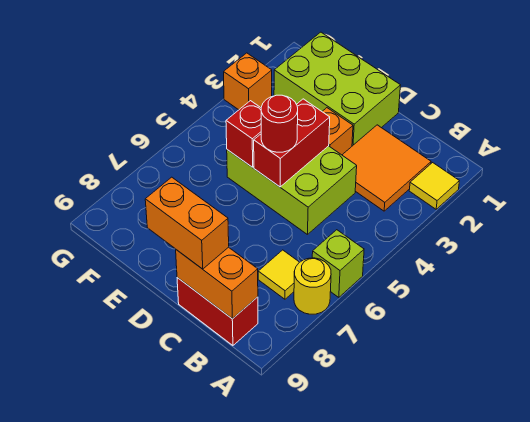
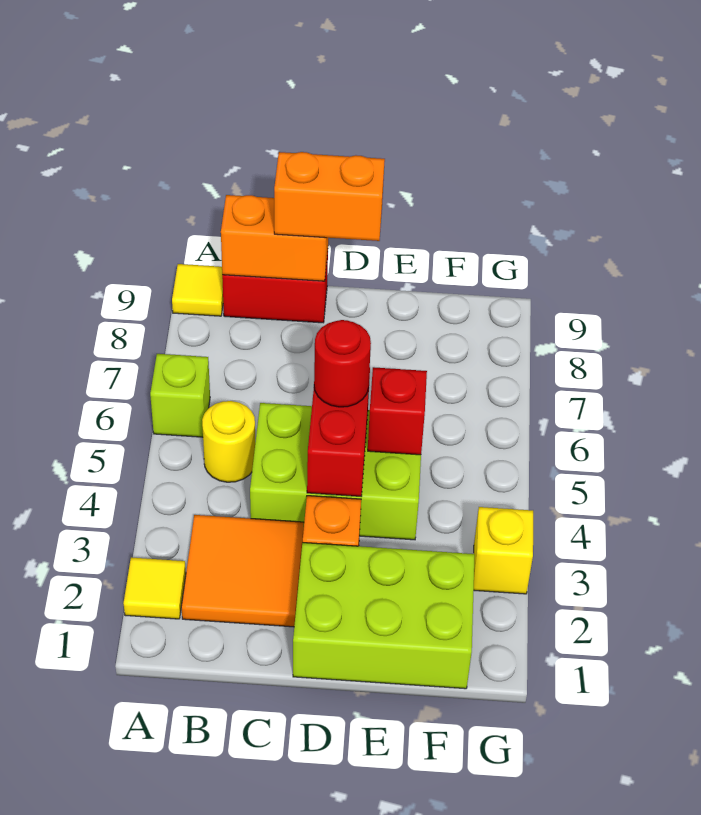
yellow 1x1 round brick [294,258,331,314] -> yellow 1x1 round brick moved to [202,401,255,482]
yellow 1x1 tile [258,250,299,299] -> yellow 1x1 tile moved to [172,264,223,316]
orange 1x1 brick [224,53,272,110] -> yellow 1x1 brick [474,507,533,594]

